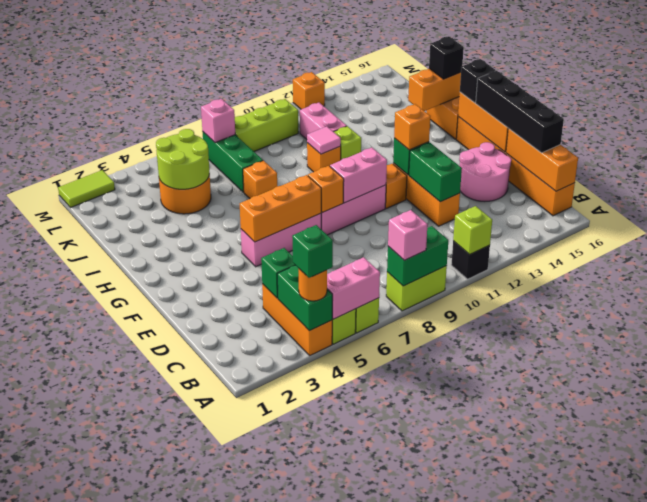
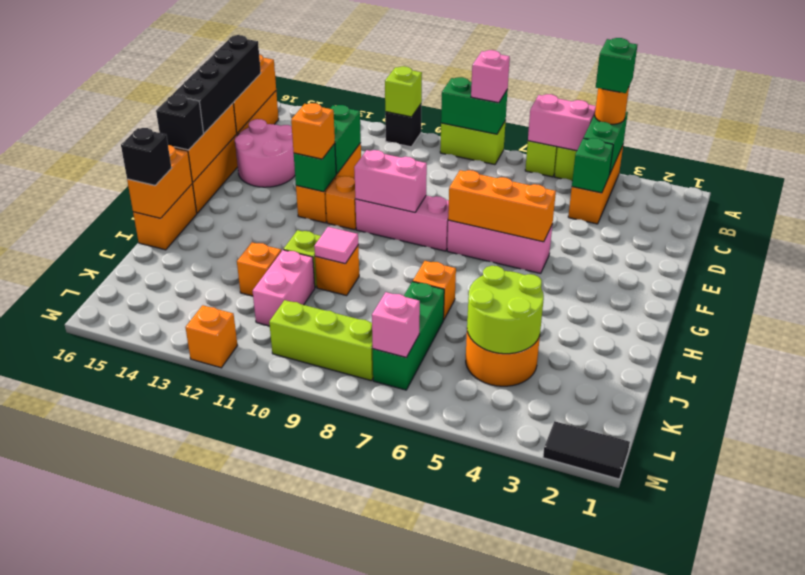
orange 1x1 brick [308,166,344,213] -> orange 1x1 brick moved to [237,242,281,296]
orange 1x2 brick [408,69,461,111] -> orange 1x2 brick turned to [127,145,193,218]
lime 1x2 tile [58,170,115,208] -> black 1x2 tile [543,421,630,479]

